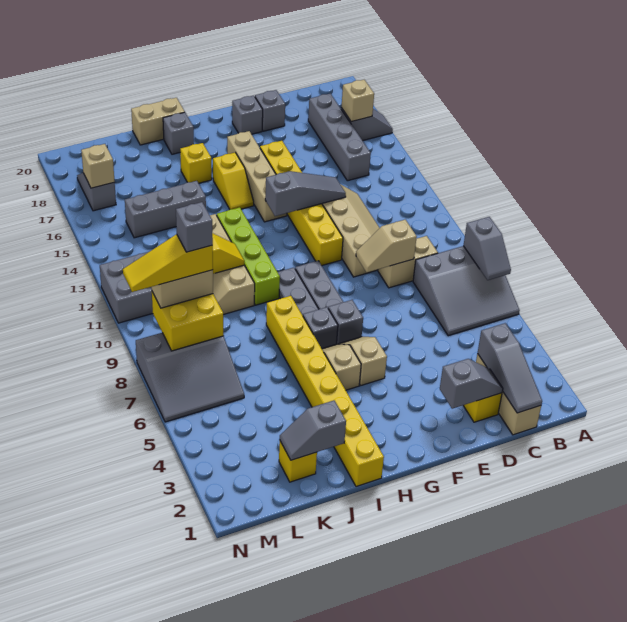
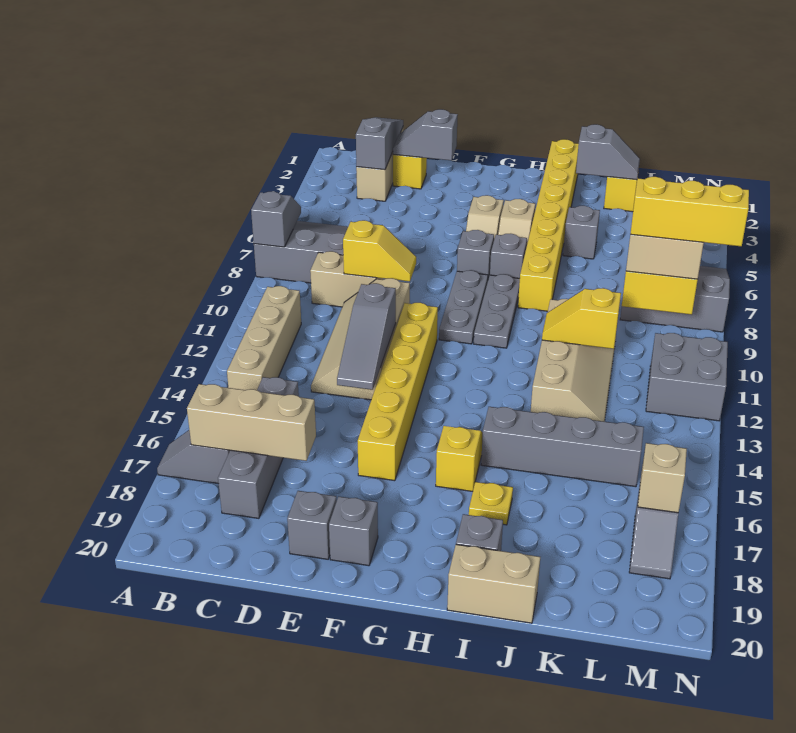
tan 1x1 brick [341,80,374,122] -> tan 1x3 brick [187,384,316,461]
tan 1x2 slope [356,220,417,272] -> yellow 1x2 slope [343,220,416,282]
grey 1x3 slope [265,171,346,216] -> grey 1x3 slope turned to [337,283,396,390]
tan 1x4 brick [227,131,287,222] -> tan 1x4 brick moved to [227,286,301,390]
lime 1x4 brick [217,207,280,305] -> none
yellow 1x1 brick [180,143,212,183] -> yellow 1x1 plate [469,482,513,525]
grey 1x3 brick [125,181,206,238] -> grey 1x4 brick [481,407,644,487]
yellow 1x3 slope [123,234,213,292] -> yellow 1x3 brick [630,177,749,246]
grey 1x1 brick [176,202,213,252] -> grey 1x1 brick moved to [563,206,600,259]

